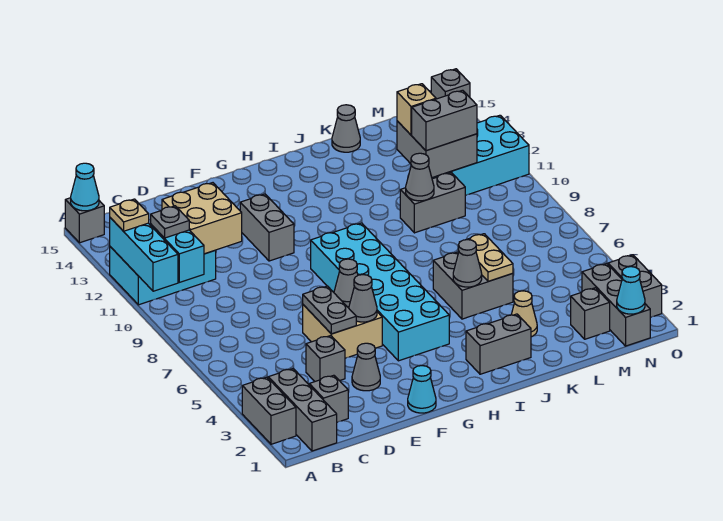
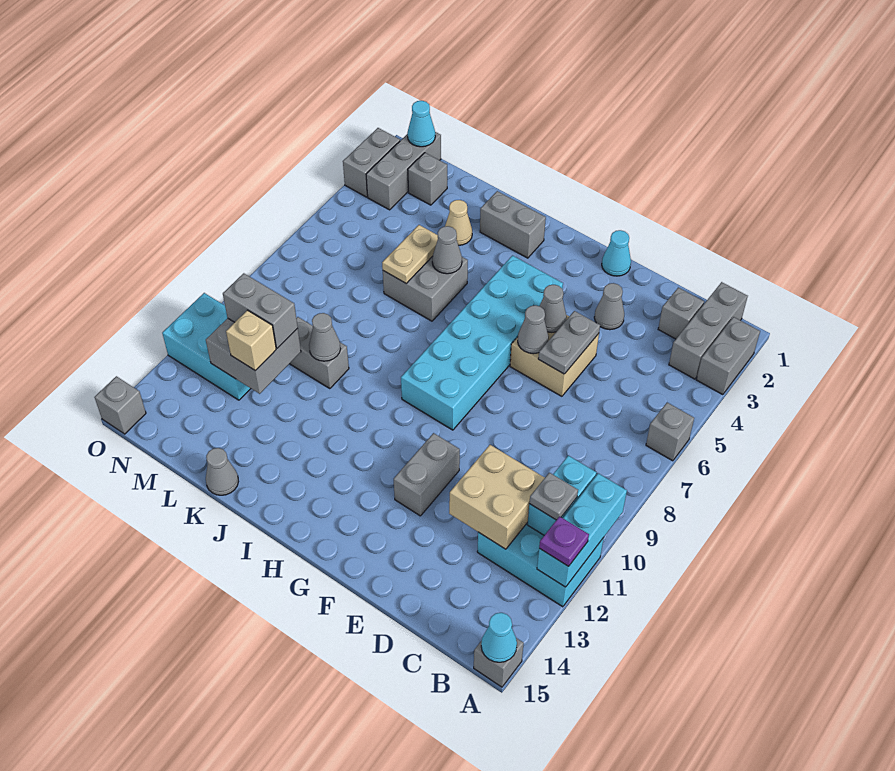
tan 1x1 plate [110,199,149,231] -> purple 1x1 plate [539,516,589,566]
grey 1x1 brick [306,336,345,381] -> grey 1x1 brick moved to [646,403,694,461]

